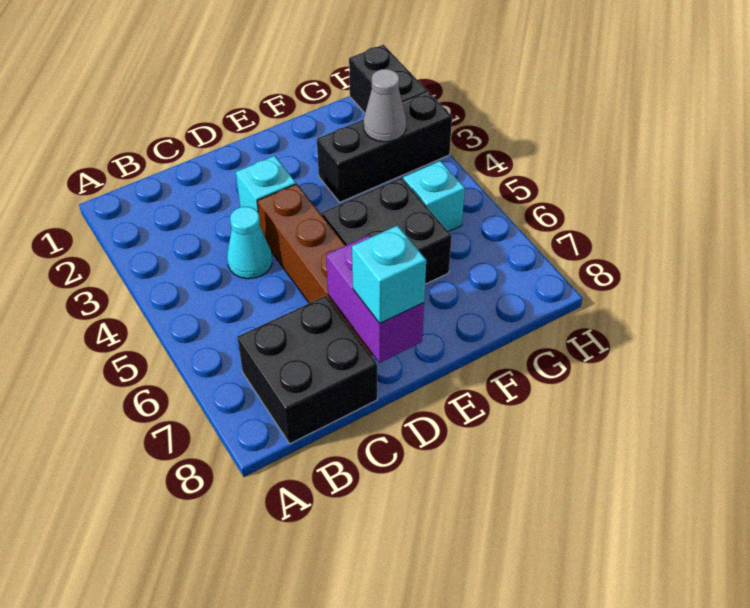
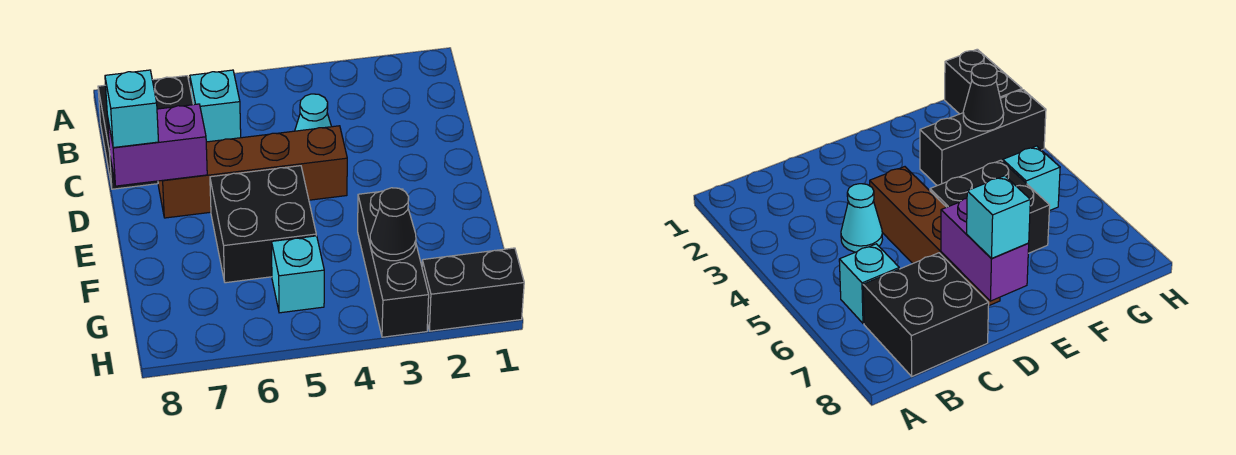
cyan 1x1 brick [236,156,296,213] -> cyan 1x1 brick moved to [190,70,241,142]
grey 1x1 cone [364,69,407,142] -> black 1x1 cone [370,188,416,261]

